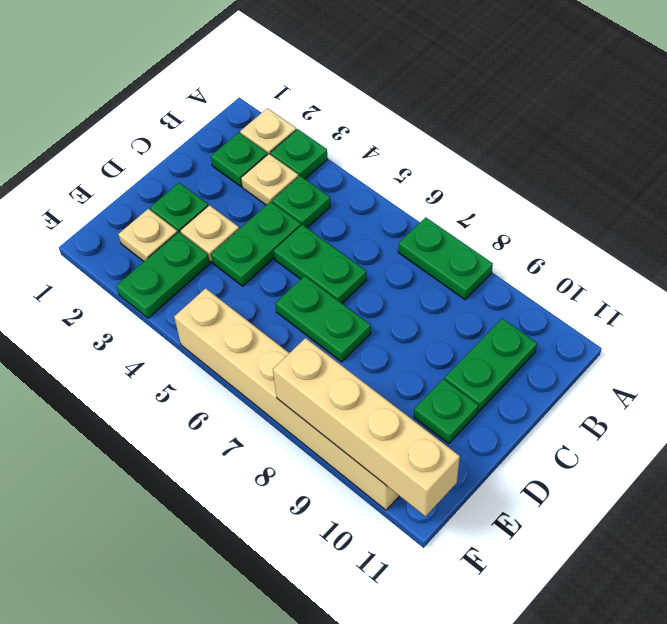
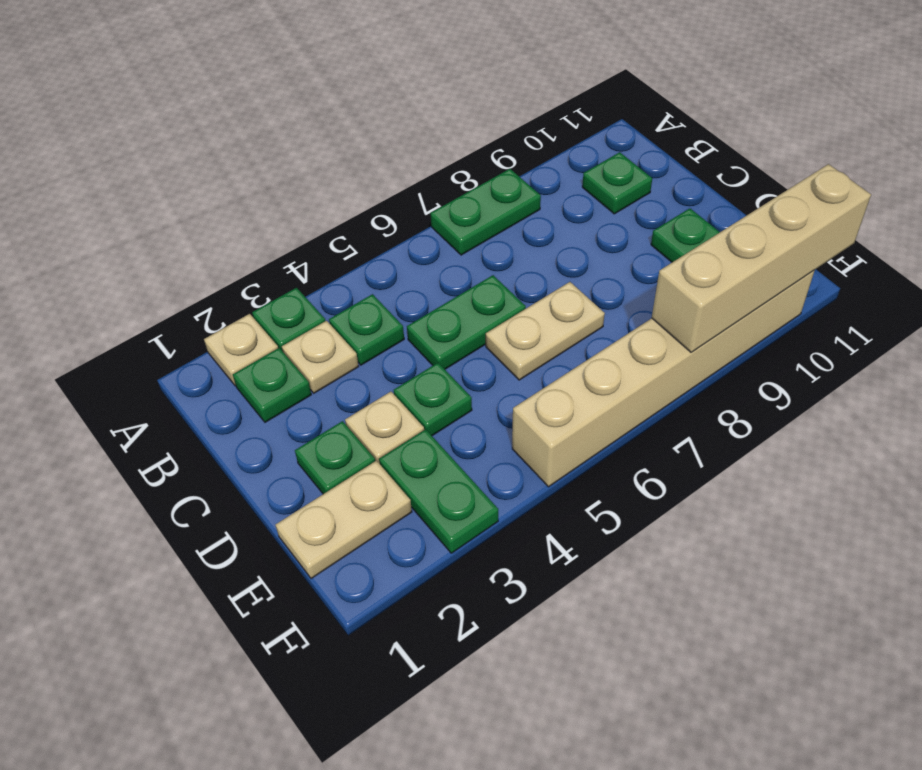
green 1x2 plate [445,318,537,412] -> green 1x1 plate [582,152,652,214]
green 1x2 plate [211,201,301,286] -> green 1x1 plate [394,363,472,436]
green 1x2 plate [275,276,371,362] -> tan 1x2 plate [486,282,605,380]
tan 1x1 plate [118,209,178,261] -> tan 1x2 plate [276,461,412,579]

